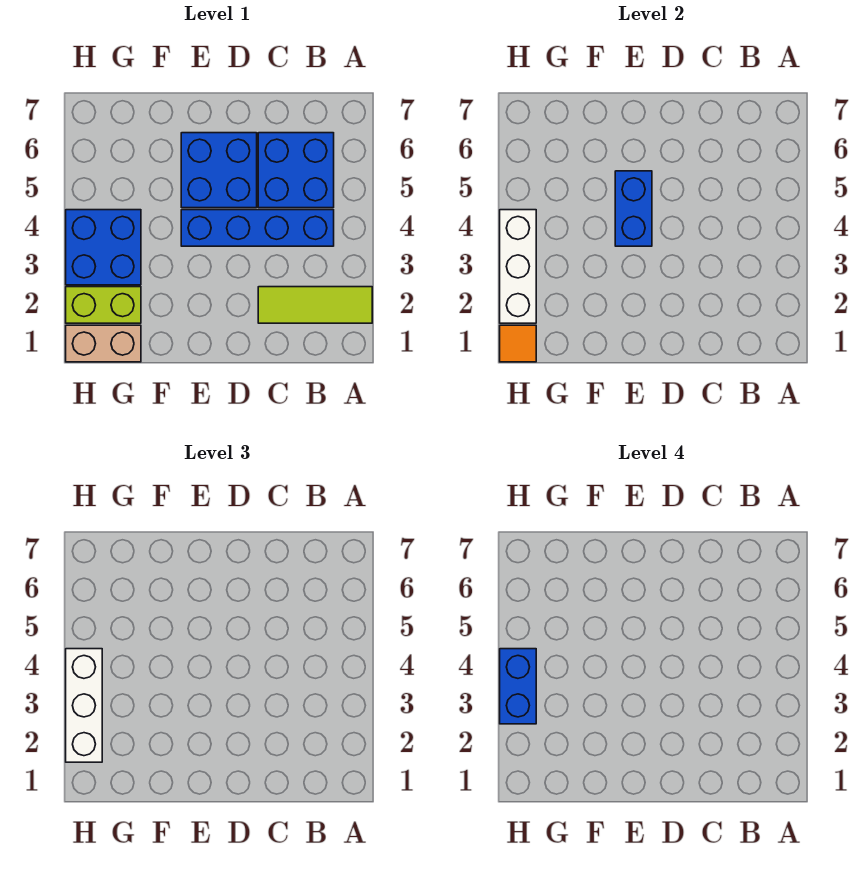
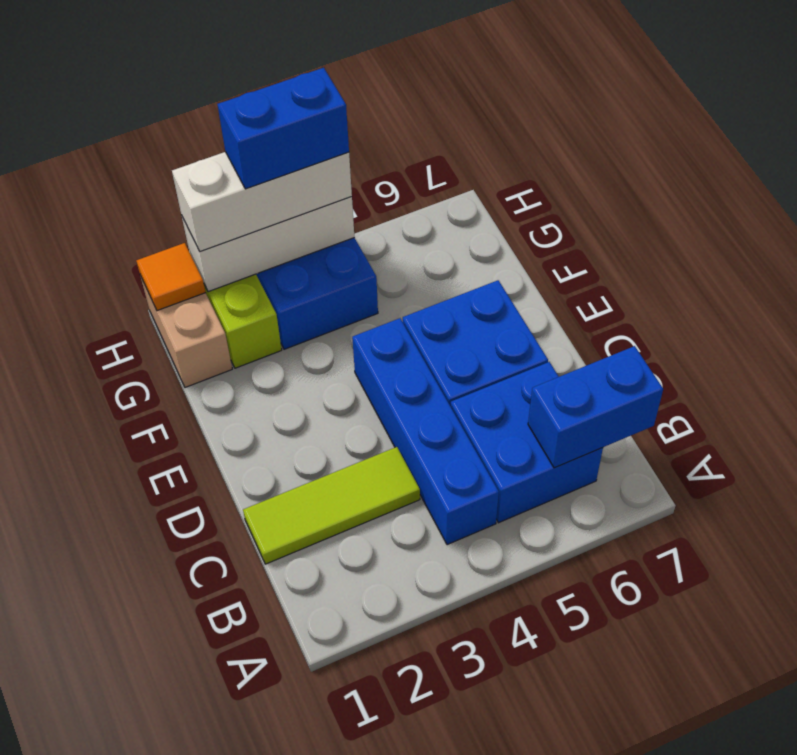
lime 1x3 tile [258,287,372,323] -> lime 1x3 tile turned to [243,447,420,564]
blue 1x2 brick [615,171,652,246] -> blue 1x2 brick moved to [528,346,663,468]

